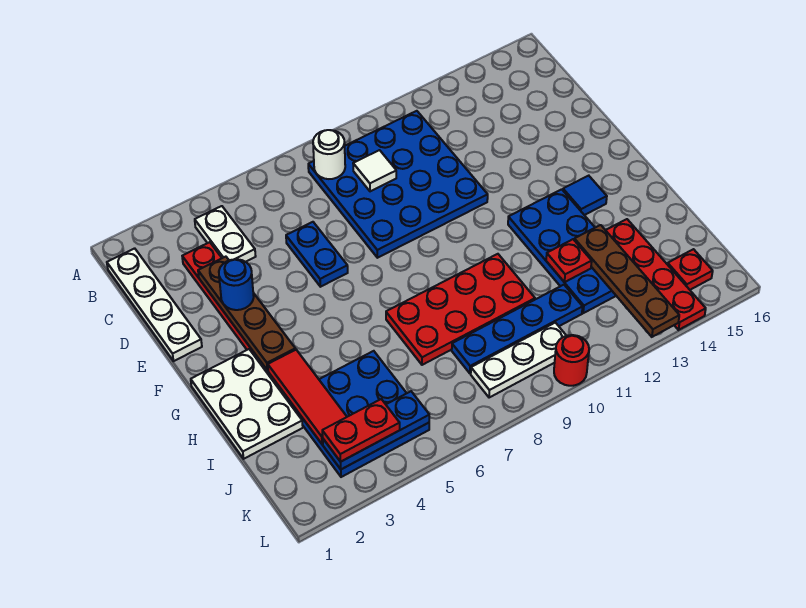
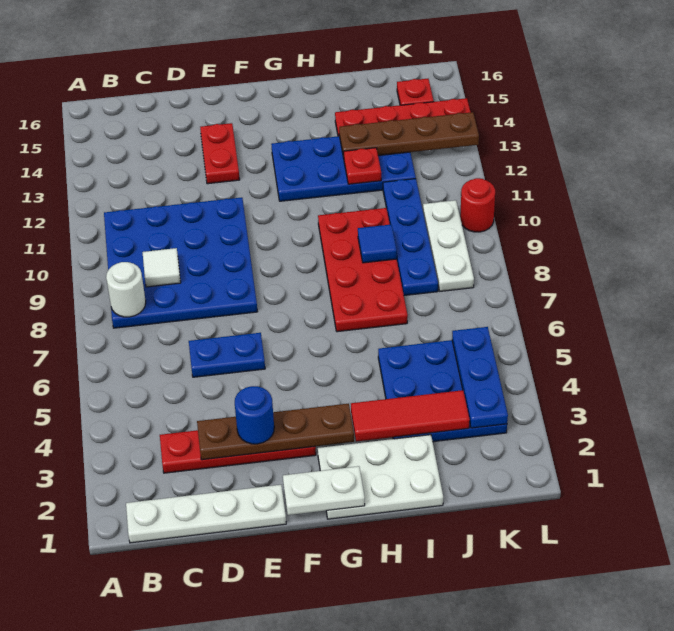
white 1x2 plate [195,206,256,262] -> white 1x2 plate moved to [283,466,365,515]
blue 1x1 tile [563,176,607,215] -> blue 1x1 tile moved to [358,224,397,263]
red 1x2 plate [322,399,400,462] -> red 1x2 plate moved to [200,123,240,184]

